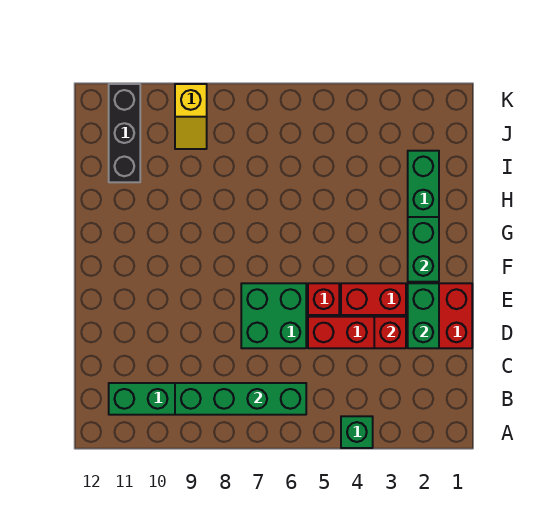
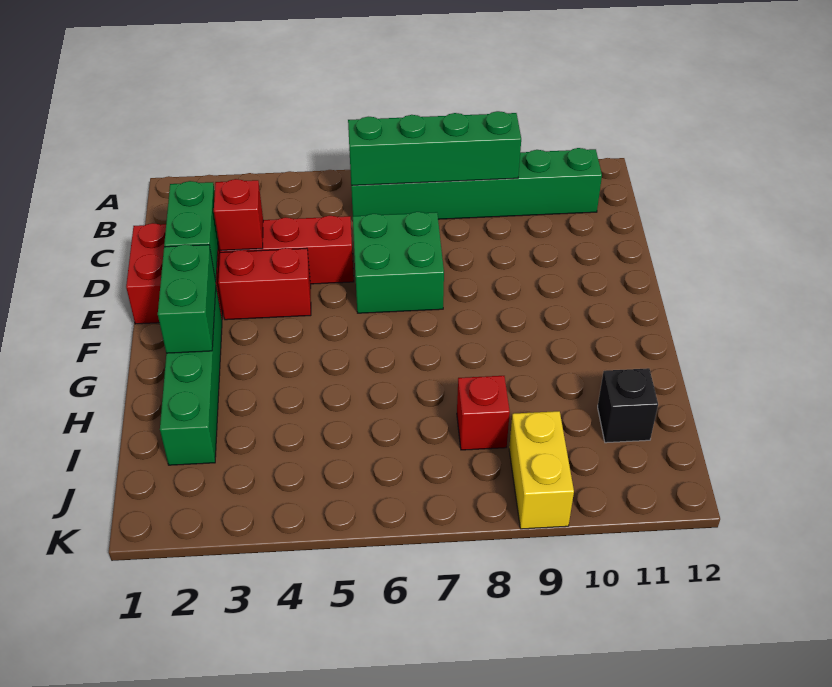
green 1x1 brick [341,416,373,448] -> none
red 1x1 brick [308,283,339,315] -> red 1x1 brick moved to [457,376,510,450]
black 1x3 brick [109,84,140,182] -> black 1x1 brick [598,368,658,443]
yellow 1x2 slope [175,84,207,149] -> yellow 1x2 brick [509,411,574,529]

